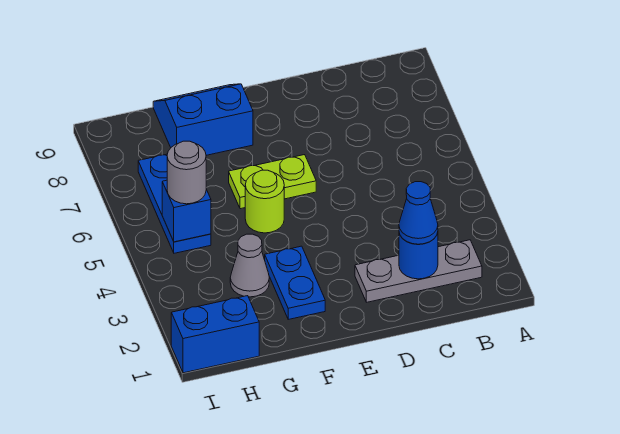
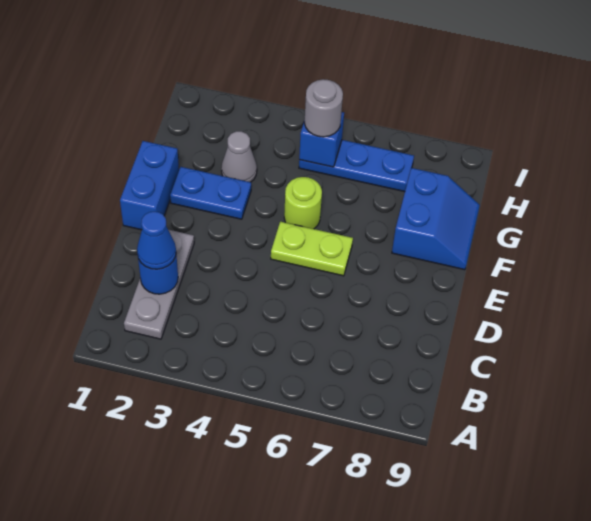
lime 1x2 plate [229,155,316,209] -> lime 1x2 plate turned to [271,222,353,276]
blue 1x2 brick [171,296,259,373] -> blue 1x2 brick moved to [120,141,179,230]

